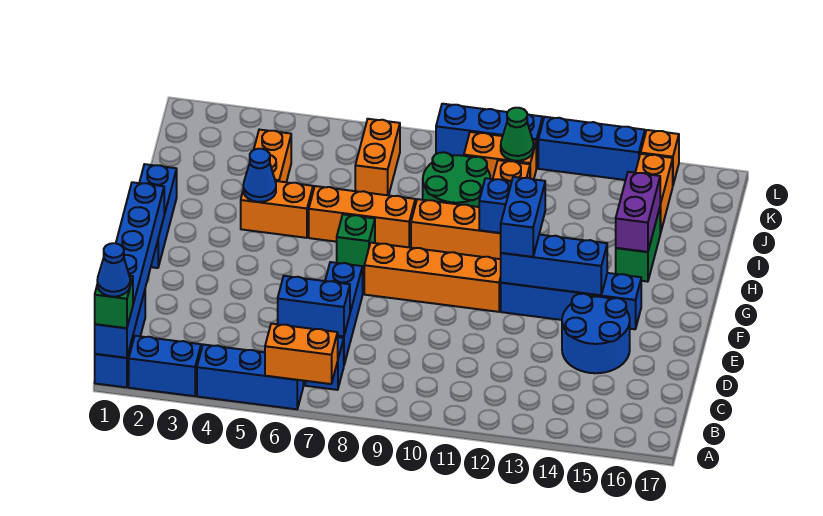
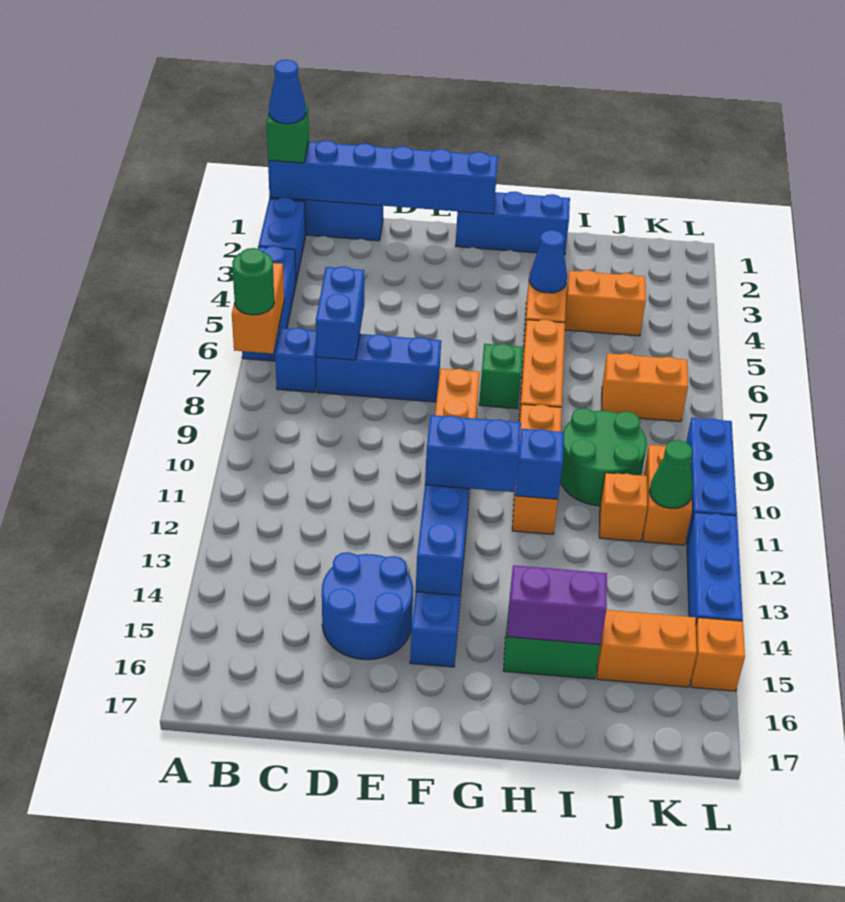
none -> green 1x1 round brick [232,248,274,315]

